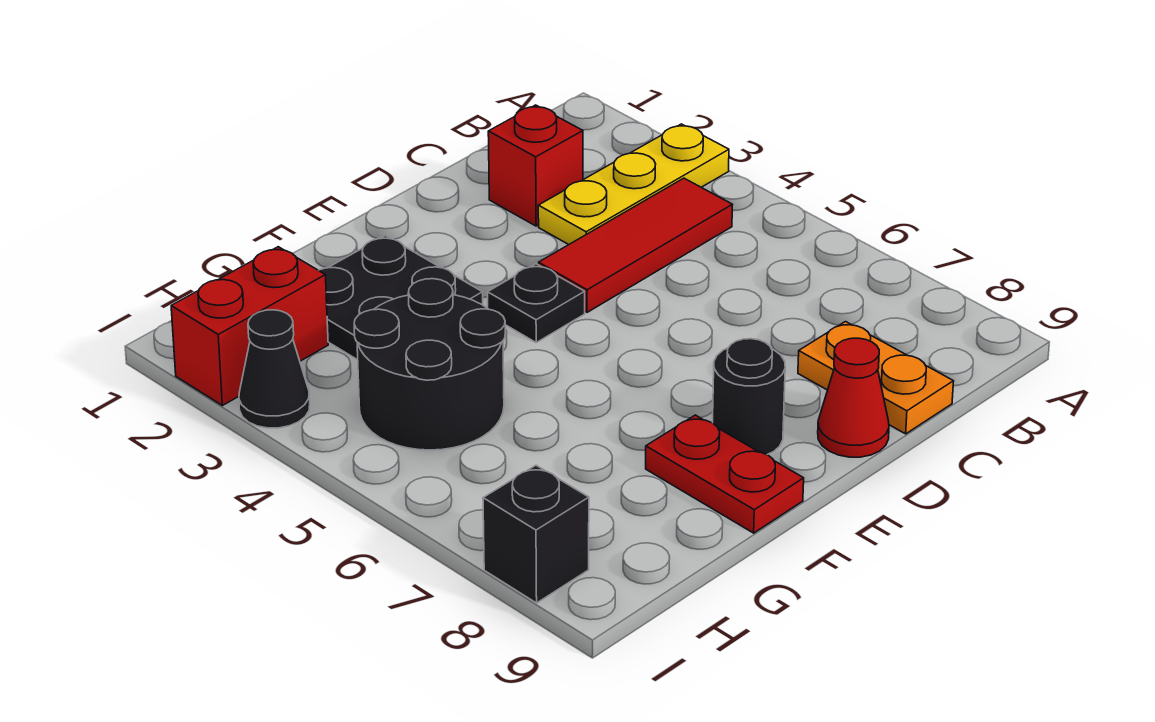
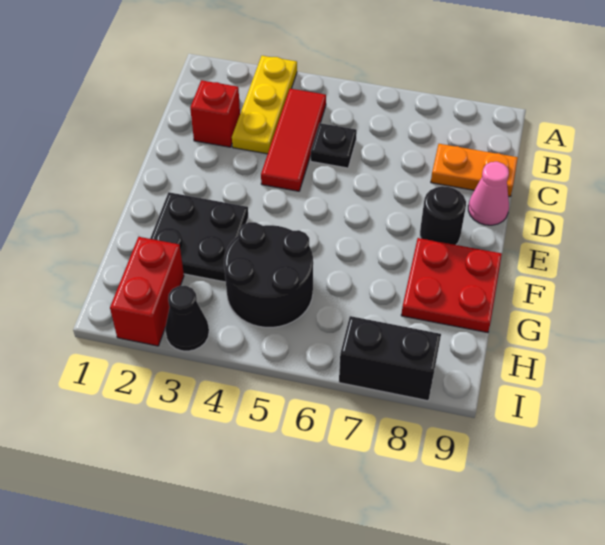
red 1x1 cone [818,338,889,457] -> pink 1x1 cone [468,162,509,225]
black 1x1 plate [487,264,585,342] -> black 1x1 plate moved to [311,123,357,168]
red 1x2 plate [646,415,804,533] -> red 2x2 plate [401,238,502,333]
black 1x1 brick [483,465,589,603] -> black 1x2 brick [339,316,441,401]

